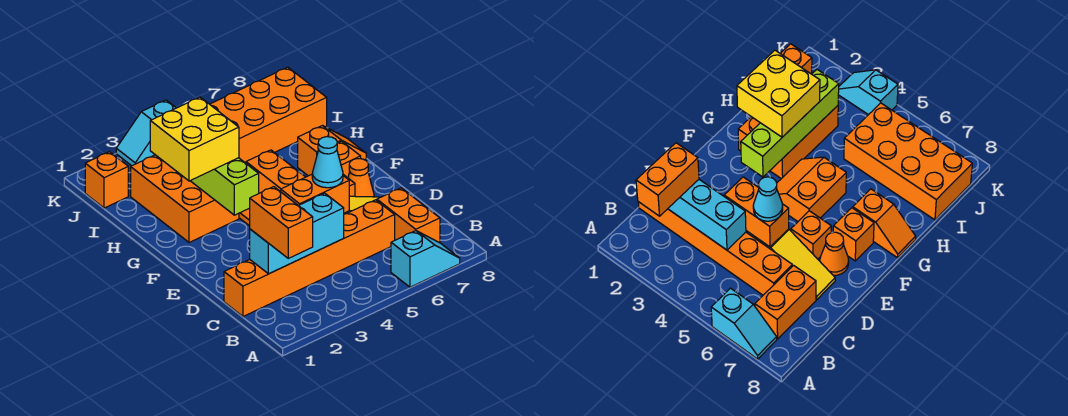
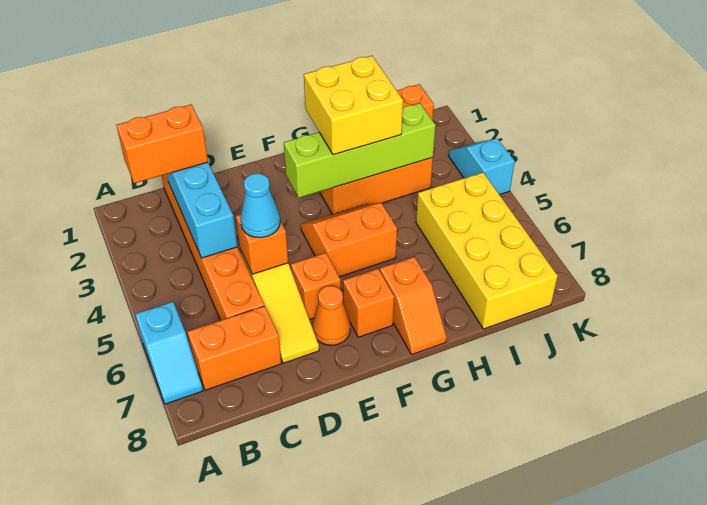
orange 1x2 brick [281,175,349,213] -> orange 1x1 brick [236,214,288,274]
orange 2x4 brick [210,67,327,162] -> yellow 2x4 brick [416,172,558,329]

